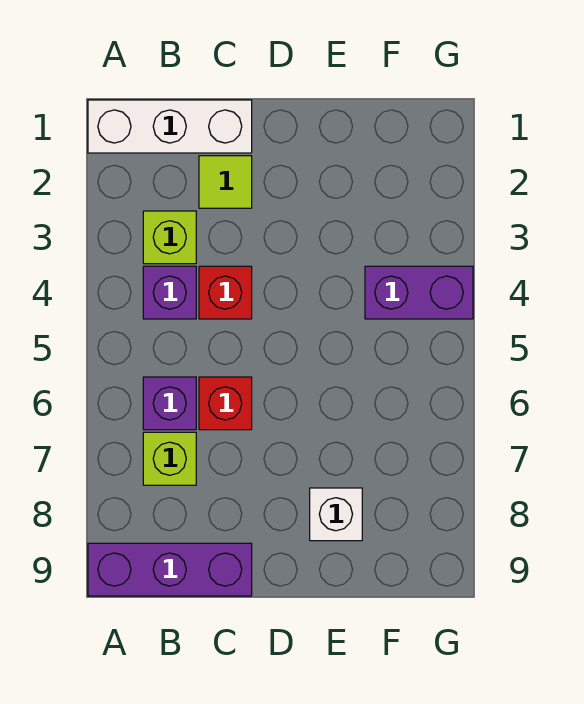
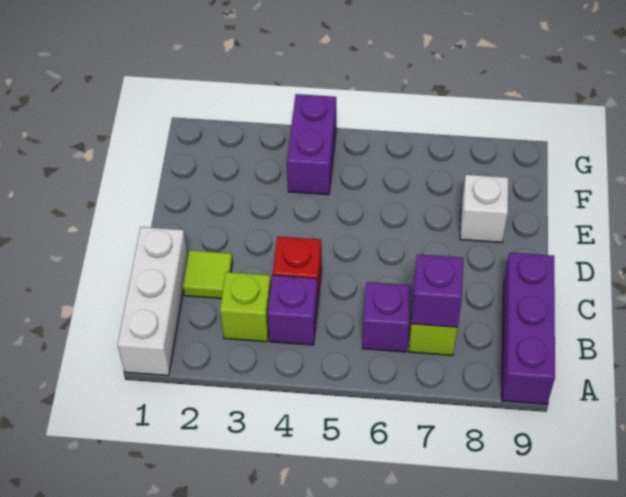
none -> purple 1x1 brick [412,254,464,327]
red 1x1 brick [199,377,252,430] -> none

